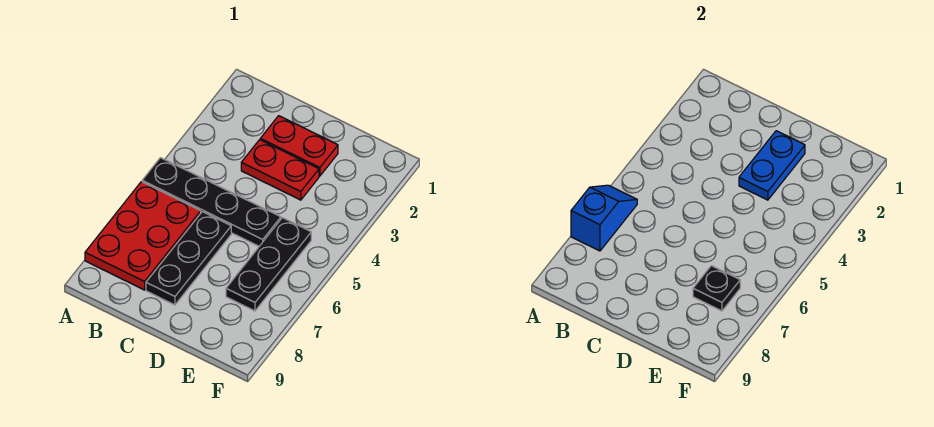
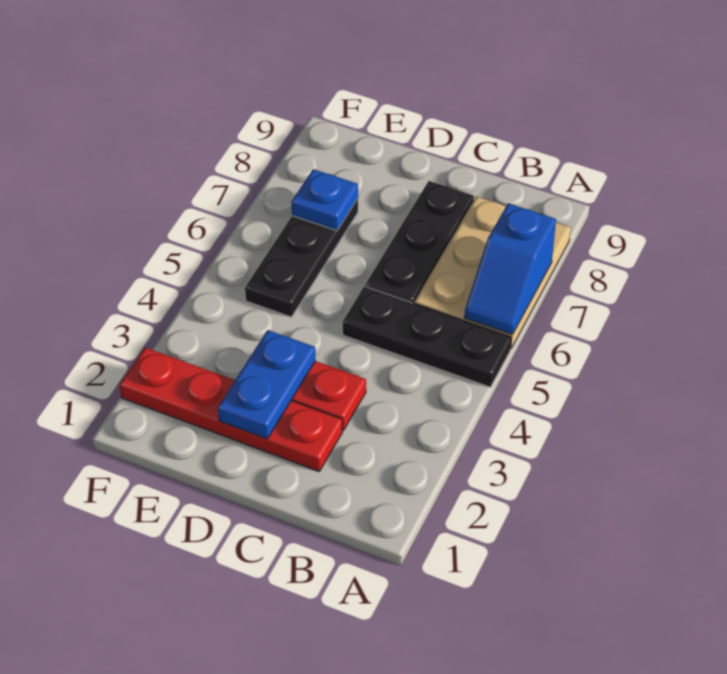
black 1x4 plate [142,158,281,246] -> black 1x3 plate [343,286,511,387]
red 2x3 plate [85,182,201,290] -> tan 2x3 plate [414,196,571,348]
red 1x2 plate [260,116,338,176] -> red 1x4 plate [120,347,342,471]
black 1x1 plate [693,266,740,311] -> blue 1x1 plate [291,169,358,231]

